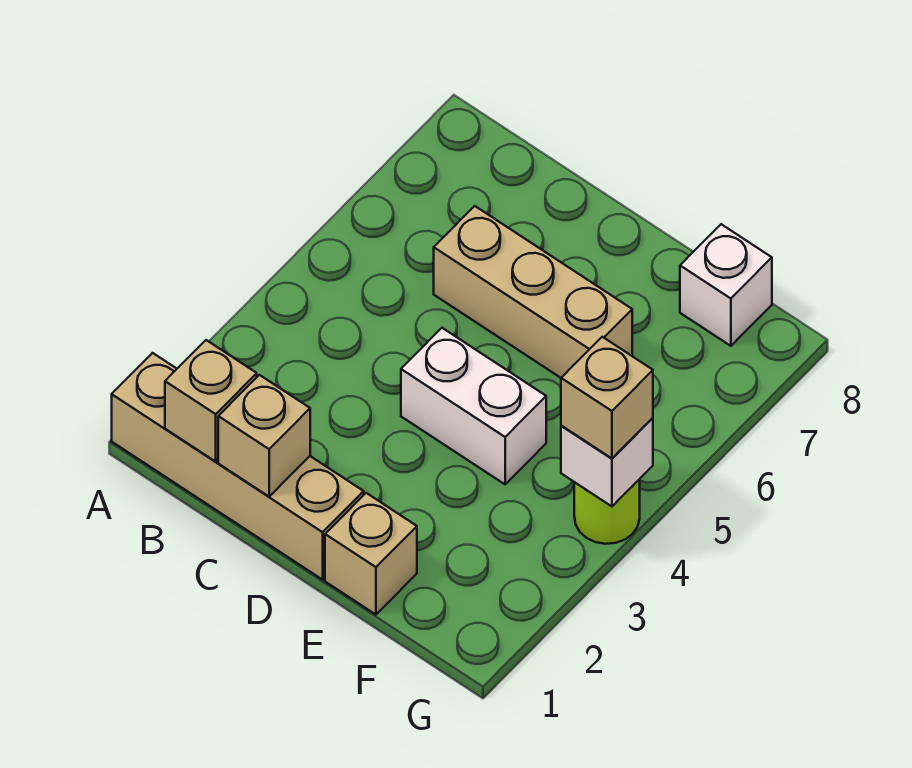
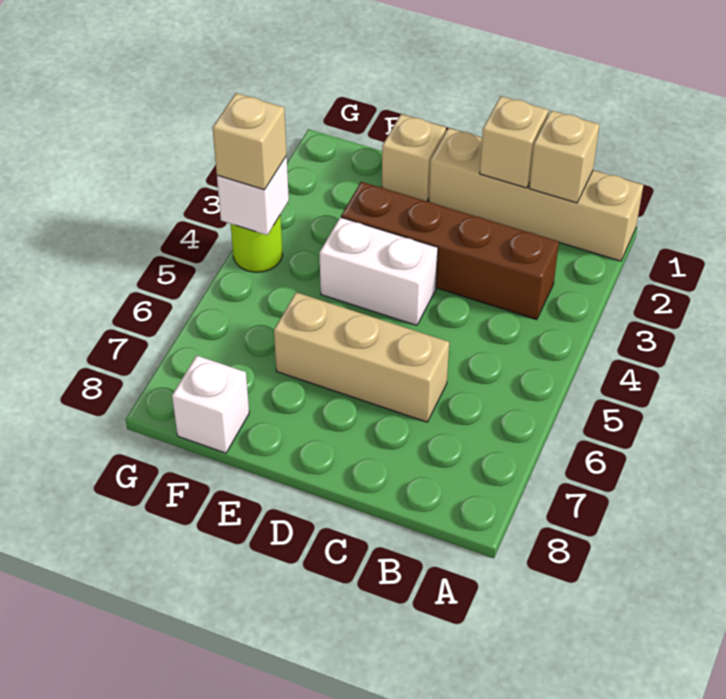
none -> brown 1x4 brick [341,182,559,320]

